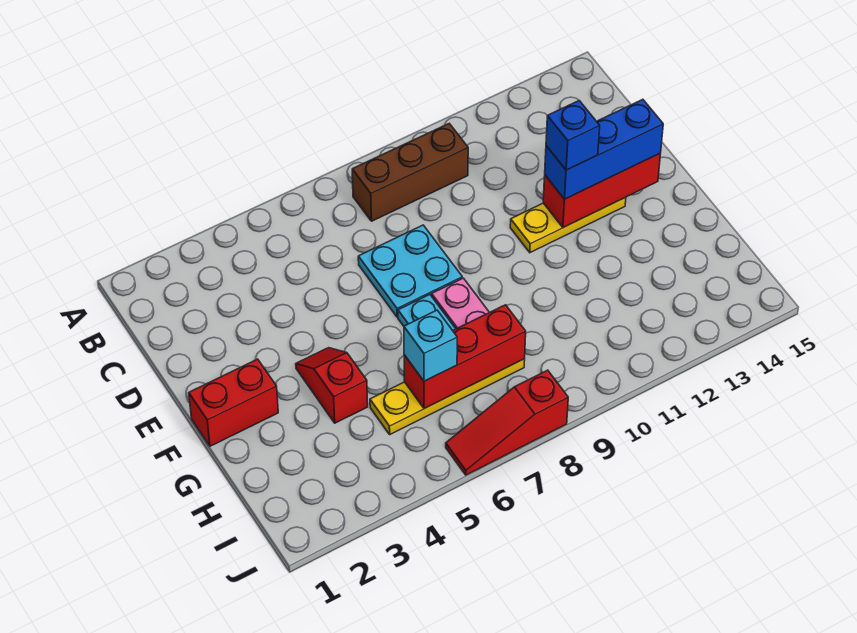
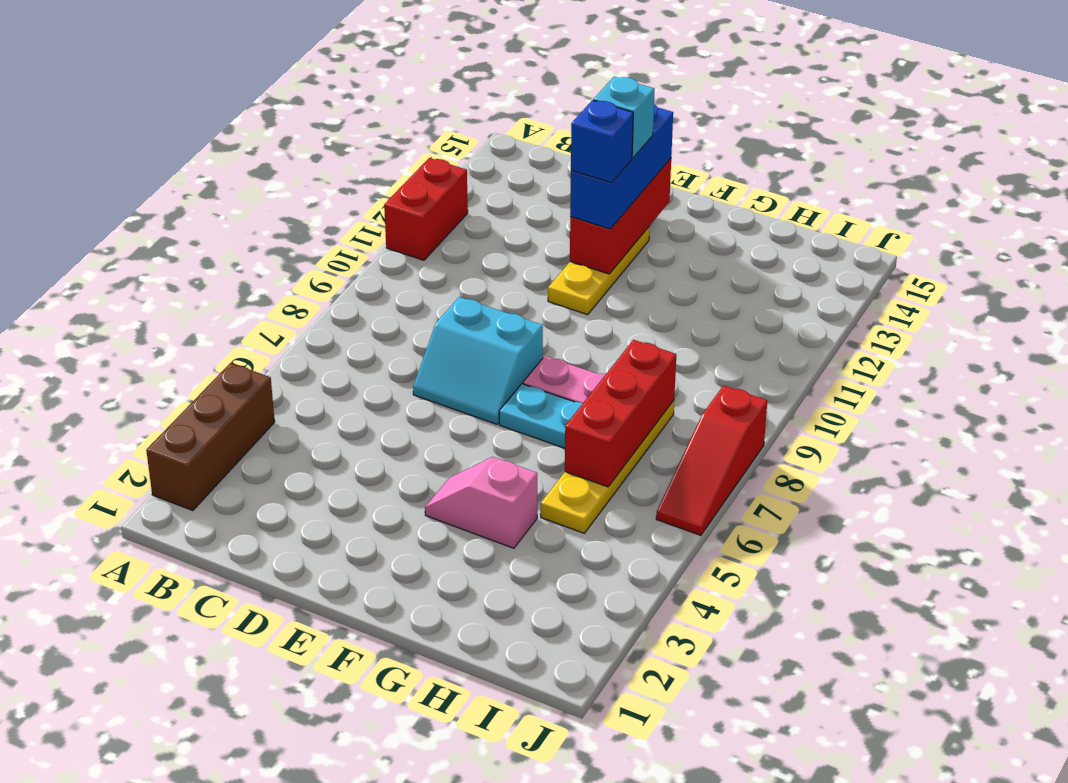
brown 1x3 brick [352,124,468,221] -> brown 1x3 brick moved to [146,363,275,511]
cyan 2x2 plate [358,225,462,317] -> cyan 2x2 slope [413,297,543,424]
red 1x2 brick [189,359,278,446] -> red 1x2 brick moved to [384,158,468,260]
red 1x2 slope [296,348,368,423] -> pink 1x2 slope [425,457,537,548]
cyan 1x1 brick [404,310,457,381] -> cyan 1x1 brick moved to [593,77,655,158]

